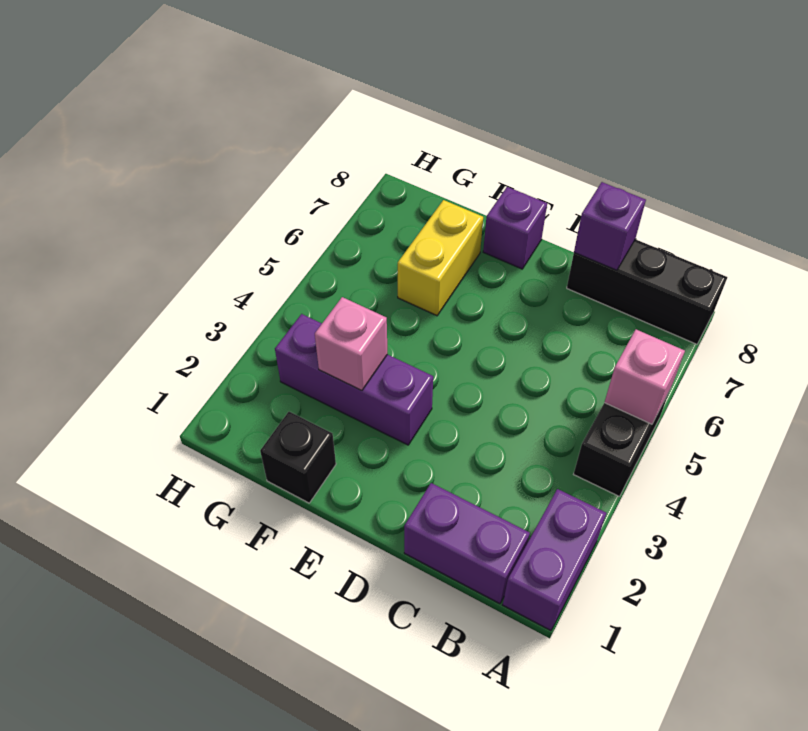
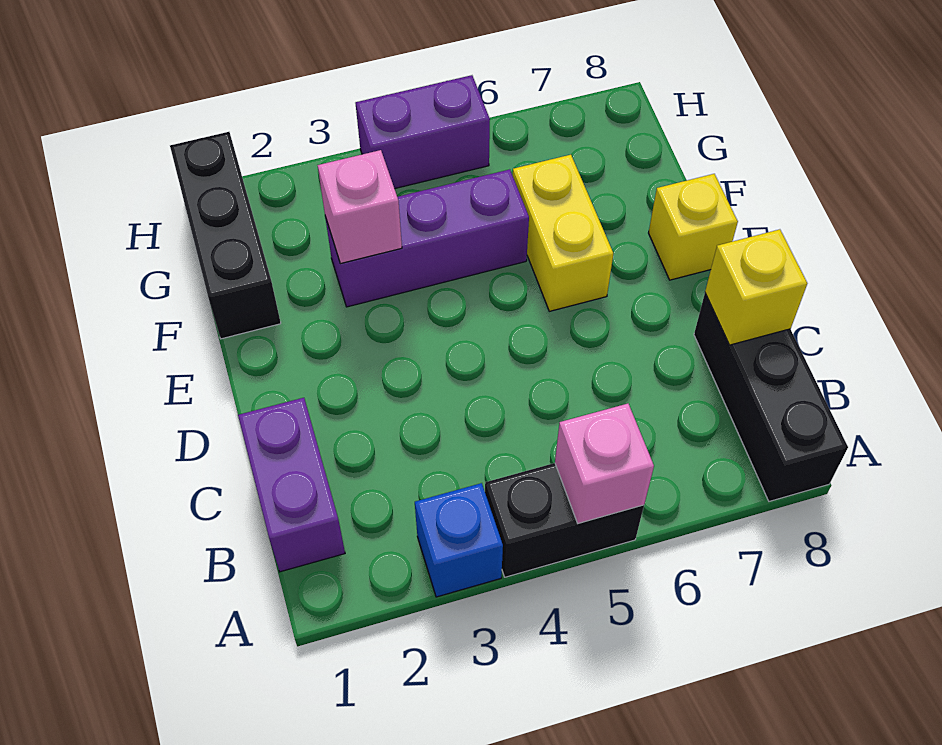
purple 1x2 brick [503,489,606,631] -> purple 1x2 brick moved to [356,75,490,189]
none -> blue 1x1 brick [415,483,503,597]
purple 1x1 brick [574,182,646,270] -> yellow 1x1 brick [705,229,807,345]
purple 1x3 brick [275,314,433,445] -> purple 1x3 brick turned to [325,169,529,307]
purple 1x1 brick [483,187,547,269] -> yellow 1x1 brick [649,174,738,280]
black 1x1 brick [260,412,336,503] -> black 1x3 brick [170,132,281,339]
yellow 1x2 brick [398,200,483,316] -> yellow 1x2 brick turned to [513,155,613,311]

